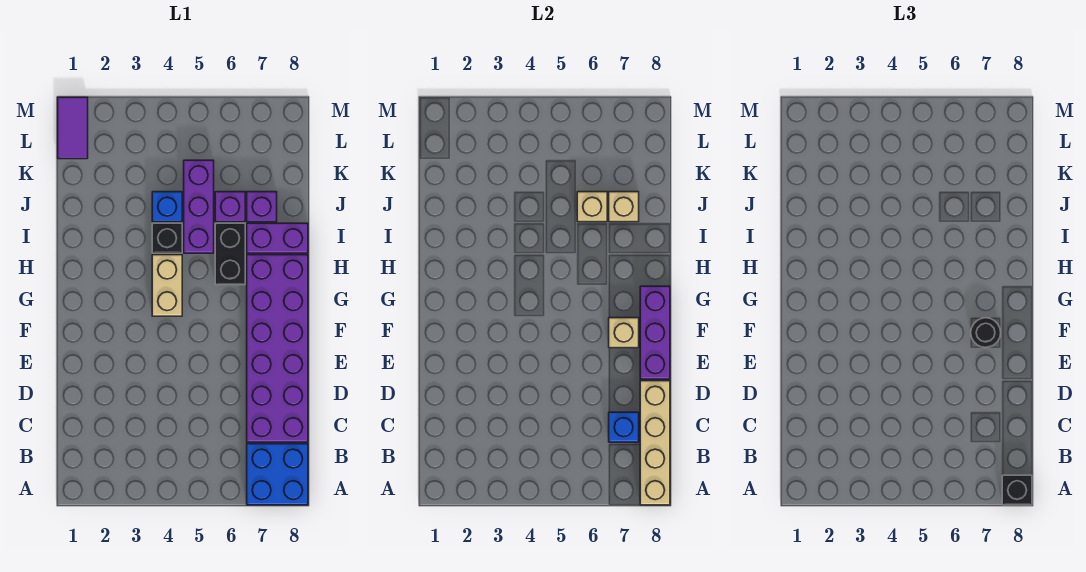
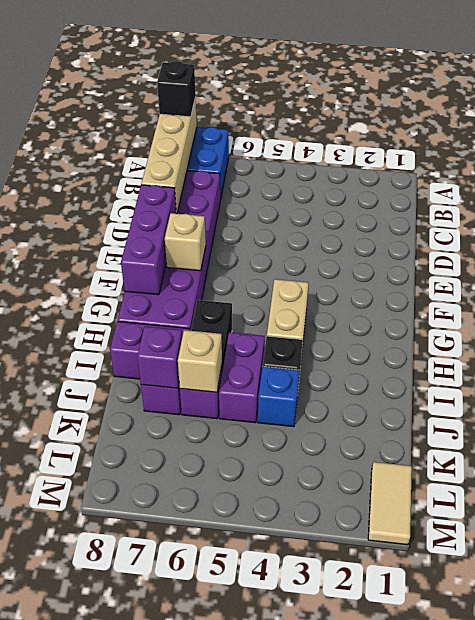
blue 1x1 brick [609,412,639,442] -> none
black 1x1 round brick [971,318,1001,348] -> none
purple 1x3 brick [184,160,214,253] -> purple 1x2 brick [219,332,265,423]
tan 1x1 brick [609,192,639,222] -> purple 1x1 brick [137,326,182,388]
purple 1x2 tile [58,97,88,159] -> tan 1x2 tile [368,462,412,545]

